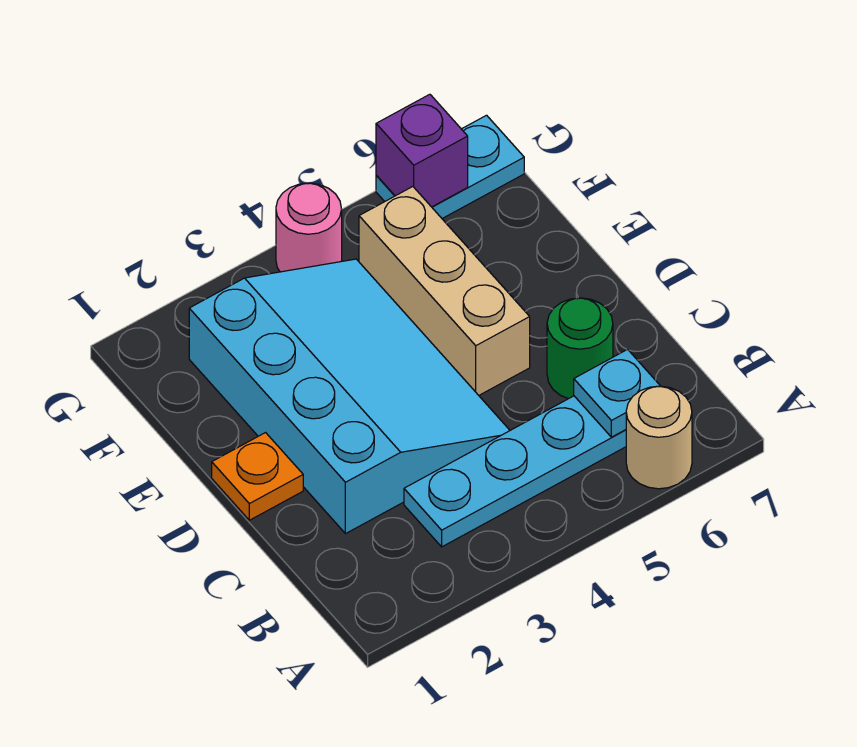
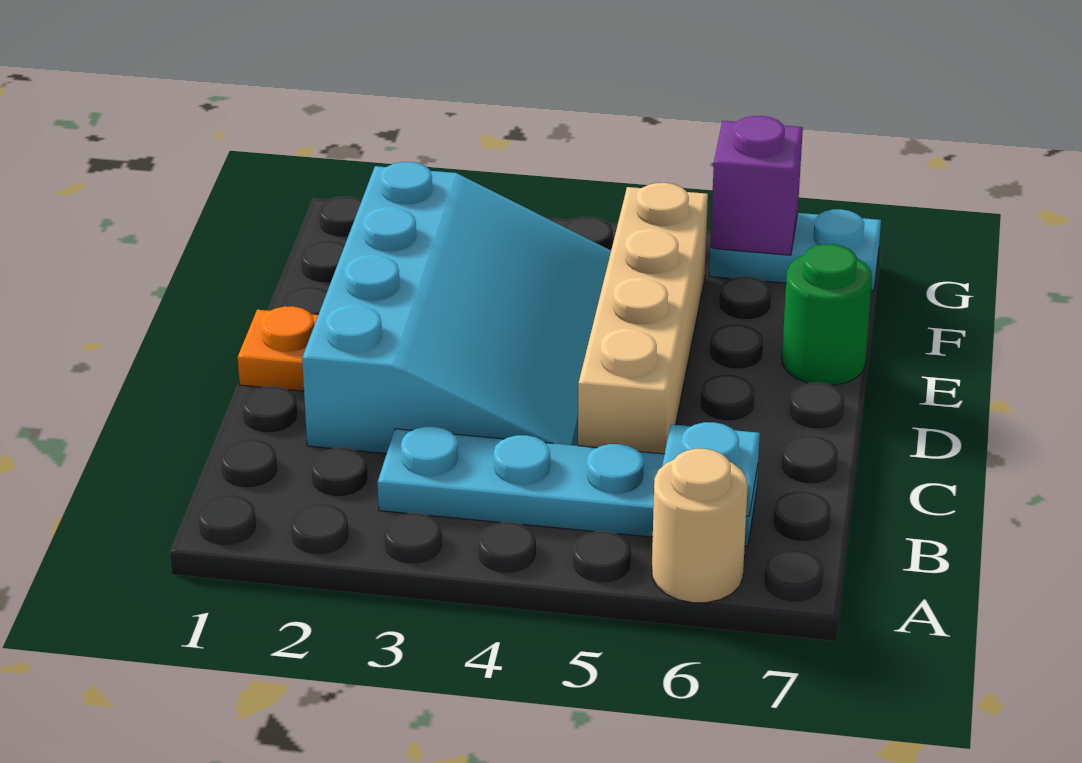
green 1x1 round brick [547,298,613,399] -> green 1x1 round brick moved to [782,244,872,385]
tan 1x3 brick [359,187,530,395] -> tan 1x4 brick [578,183,708,454]
pink 1x1 round brick [276,183,342,272] -> none

